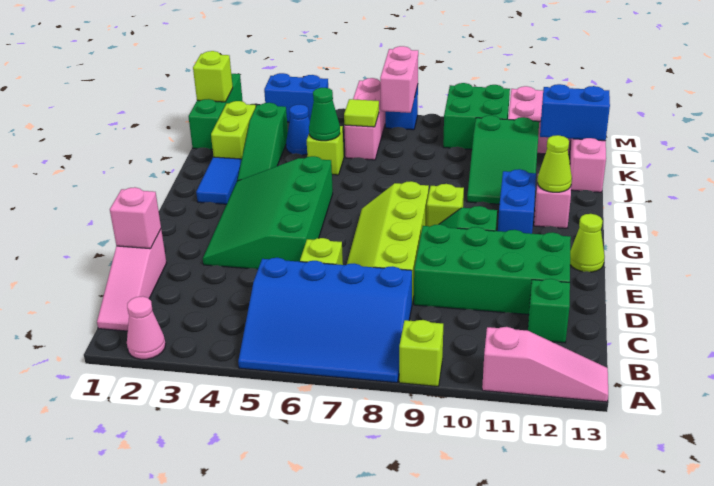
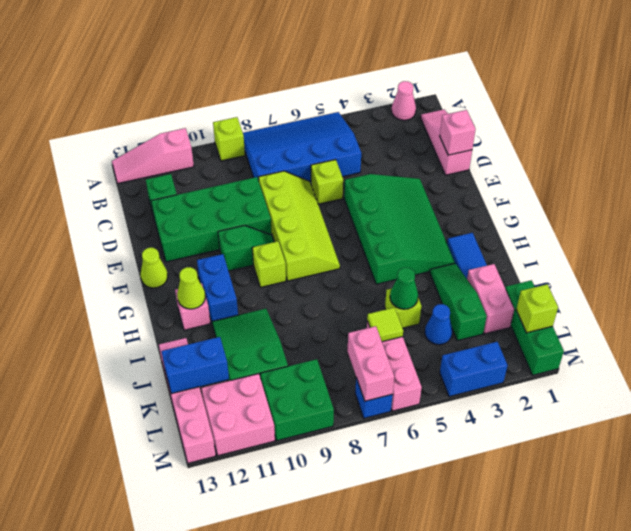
lime 1x2 brick [211,101,256,159] -> pink 1x2 brick [467,264,514,334]

